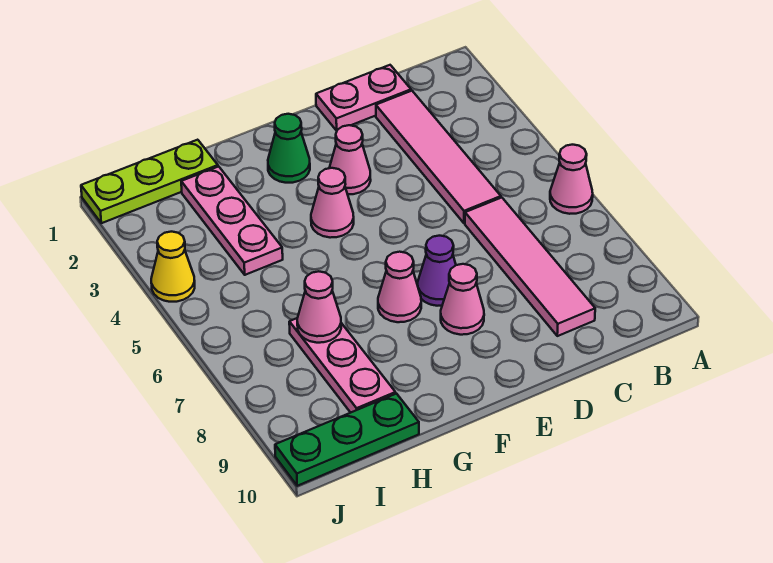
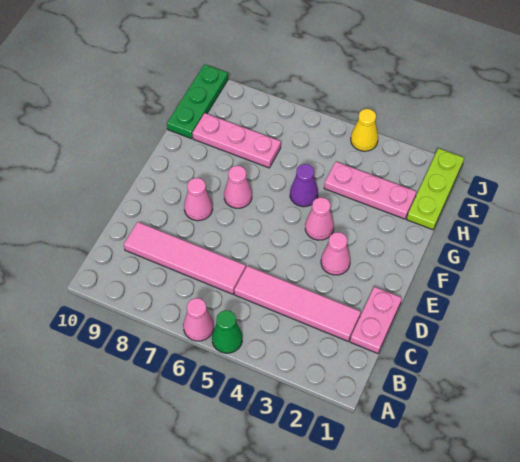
purple 1x1 cone [418,236,456,306] -> purple 1x1 cone moved to [290,164,318,207]
green 1x1 cone [268,114,310,183] -> green 1x1 cone moved to [212,310,242,353]
pink 1x1 cone [297,271,341,343] -> none

